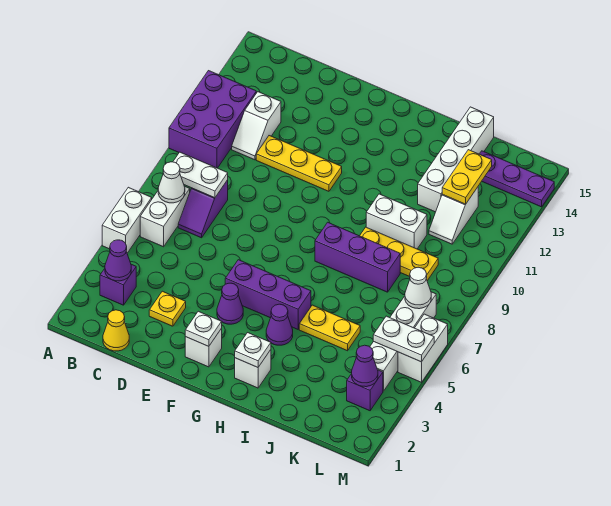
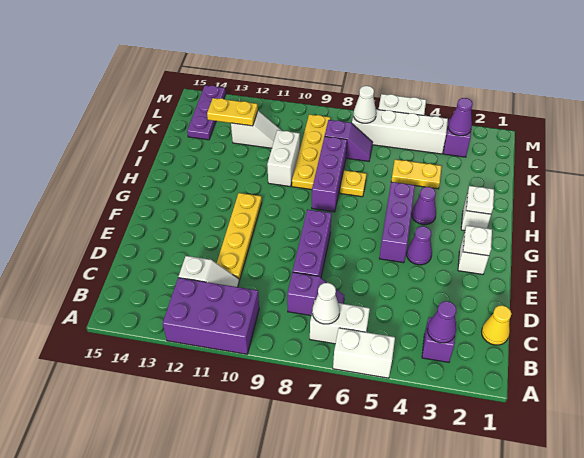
white 1x2 plate [173,152,228,198] -> none
yellow 1x1 plate [149,291,186,326] -> yellow 1x1 plate moved to [340,170,366,197]
none -> purple 1x3 brick [293,209,332,277]
yellow 1x3 plate [256,136,342,191] -> yellow 1x4 plate [217,193,262,281]
yellow 1x2 plate [299,305,360,351] -> yellow 1x2 plate turned to [391,159,442,189]
yellow 1x3 plate [360,227,438,281] -> yellow 1x4 plate [292,114,330,190]
white 1x4 brick [418,107,494,212] -> none
none -> purple 1x2 slope [325,120,372,161]
white 1x2 plate [373,316,434,362] -> none

